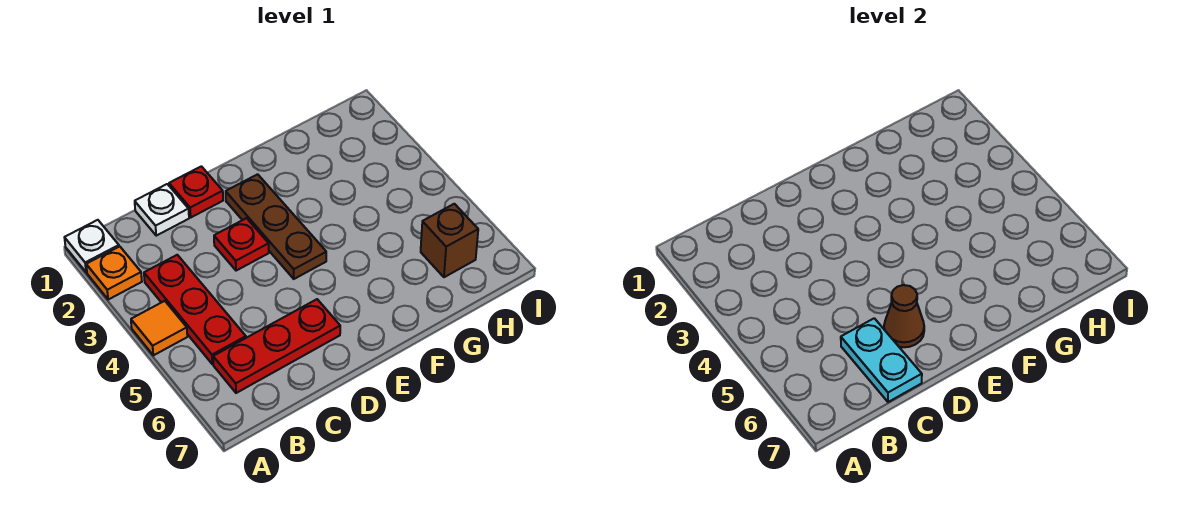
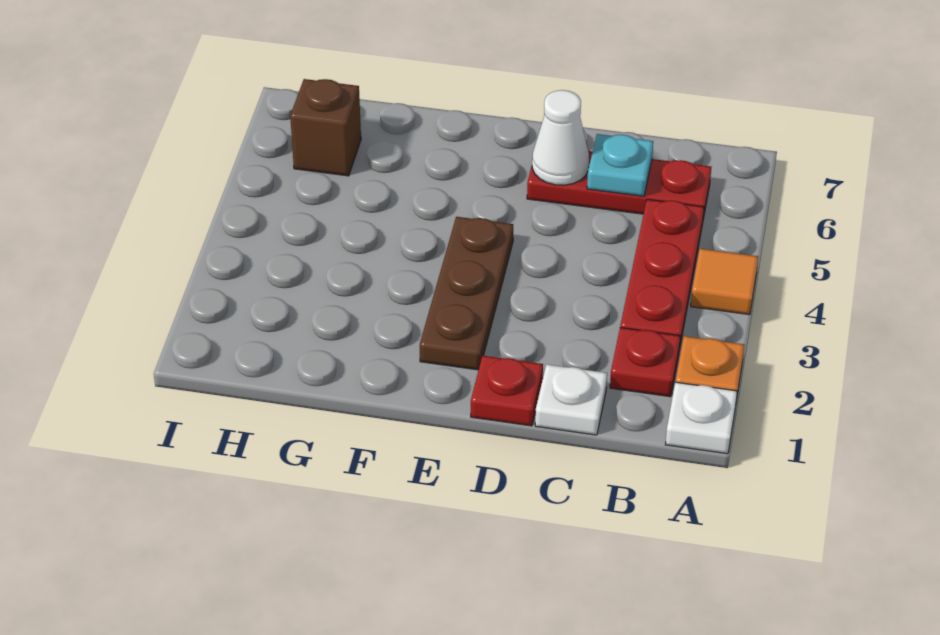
cyan 1x2 plate [841,318,922,402] -> cyan 1x1 plate [587,134,653,196]
red 1x1 plate [214,218,269,271] -> red 1x1 plate moved to [610,328,680,397]
brown 1x1 cone [884,285,924,347] -> white 1x1 cone [532,90,589,185]

